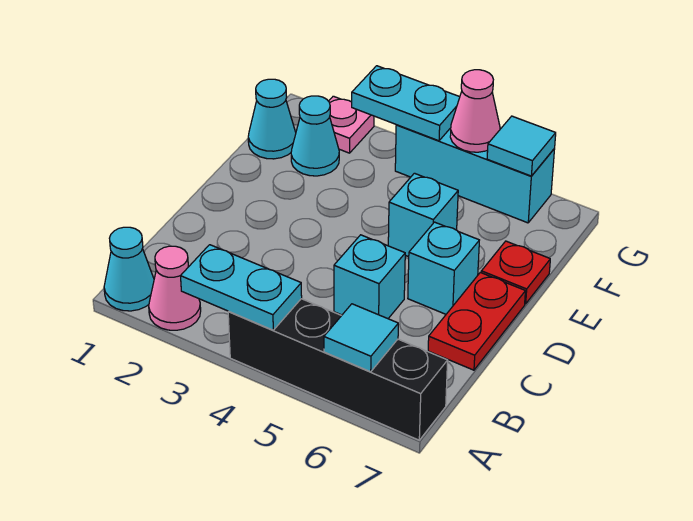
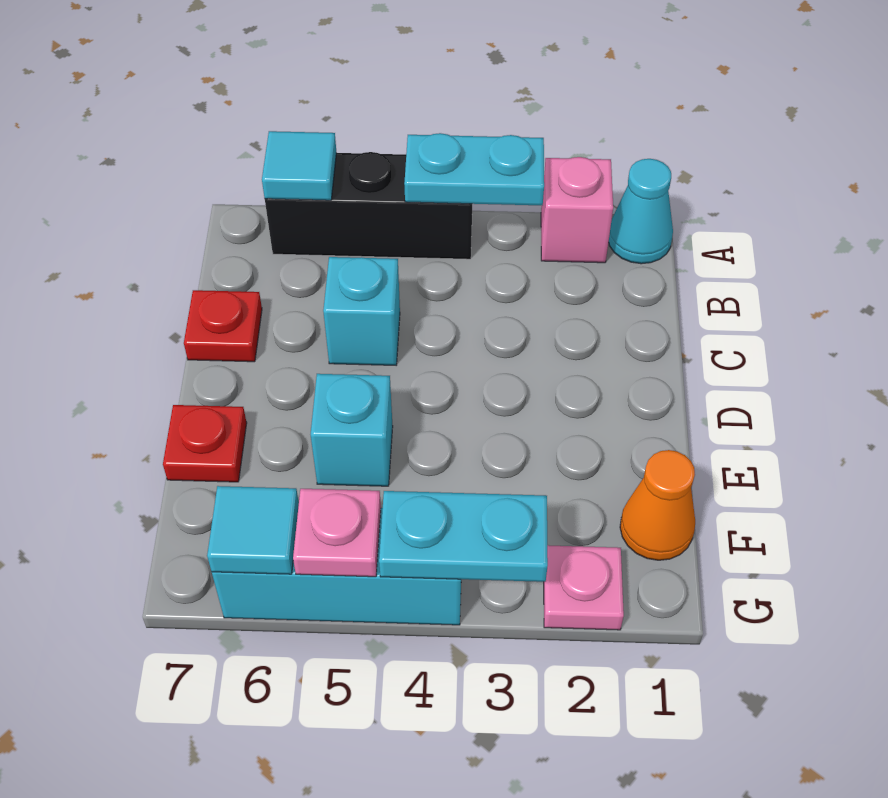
pink 1x1 cone [149,246,201,330] -> pink 1x1 brick [541,157,613,263]
black 1x4 brick [228,299,448,440] -> black 1x3 brick [265,152,472,259]
red 1x2 plate [428,272,525,370] -> red 1x1 plate [184,290,262,362]
cyan 1x1 brick [408,222,479,314] -> none
cyan 1x1 cone [248,79,296,159] -> orange 1x1 cone [620,450,695,560]
cyan 1x1 cone [291,96,339,176] -> none
pink 1x1 cone [450,70,500,152] -> pink 1x1 plate [293,489,381,577]

